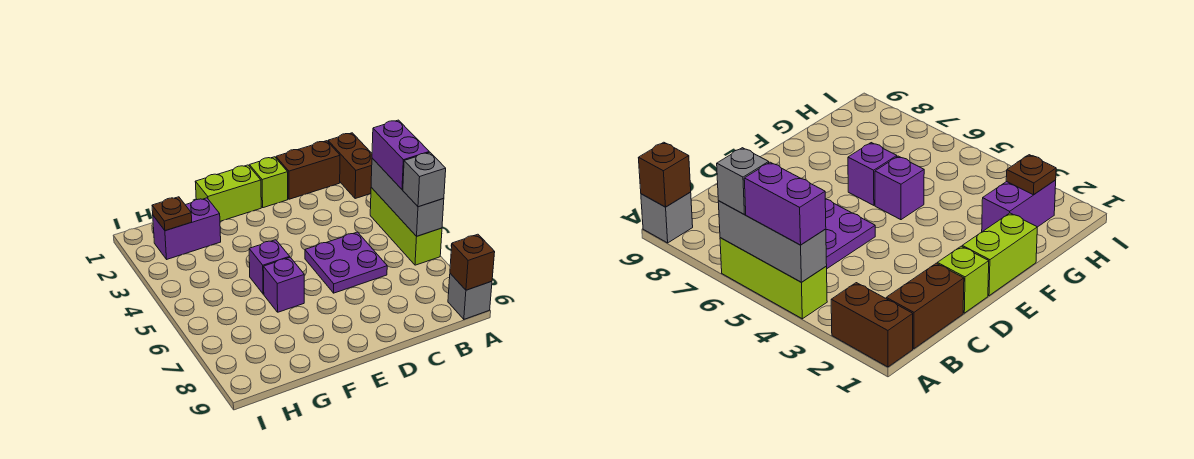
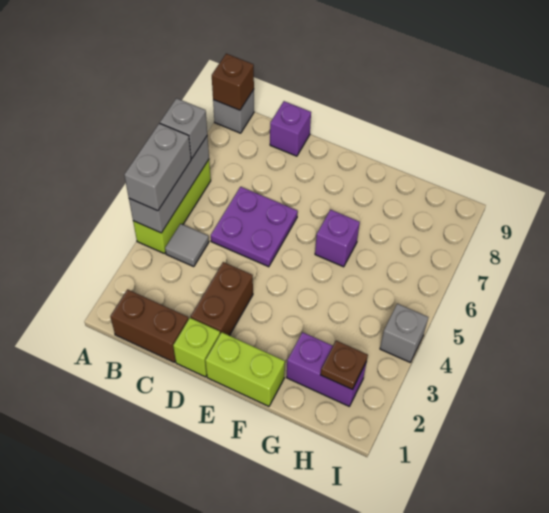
brown 1x2 brick [328,133,372,199] -> brown 1x2 brick moved to [191,262,253,336]
purple 1x2 brick [372,120,429,190] -> grey 1x2 brick [124,123,191,211]
none -> grey 1x1 tile [165,224,209,267]
purple 1x1 brick [249,240,290,294] -> purple 1x1 brick moved to [270,101,311,156]
none -> grey 1x1 brick [380,304,428,362]

